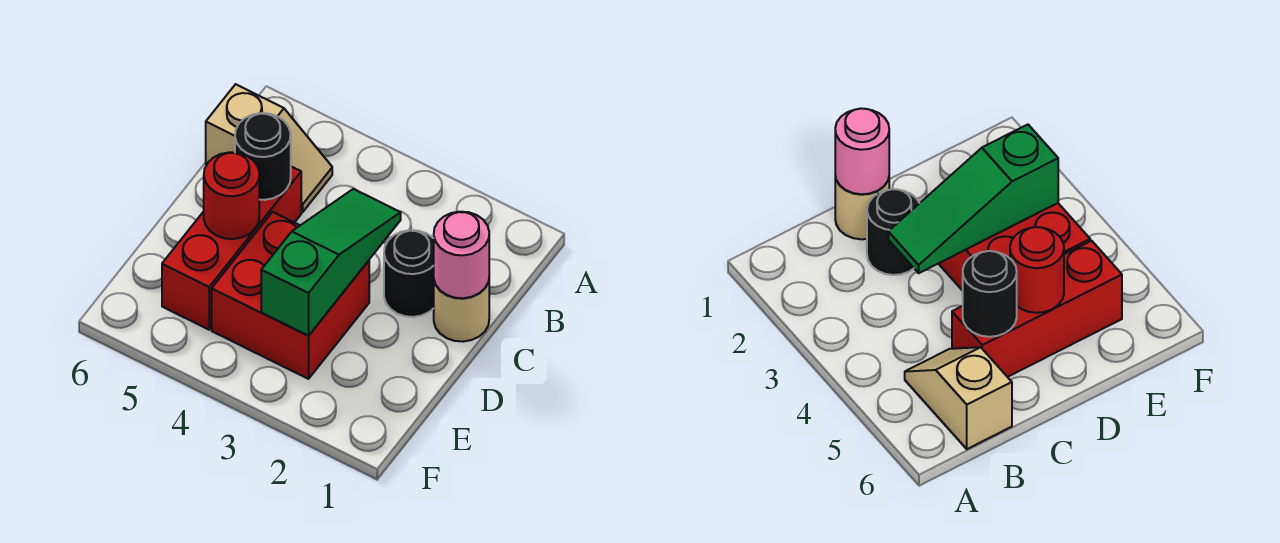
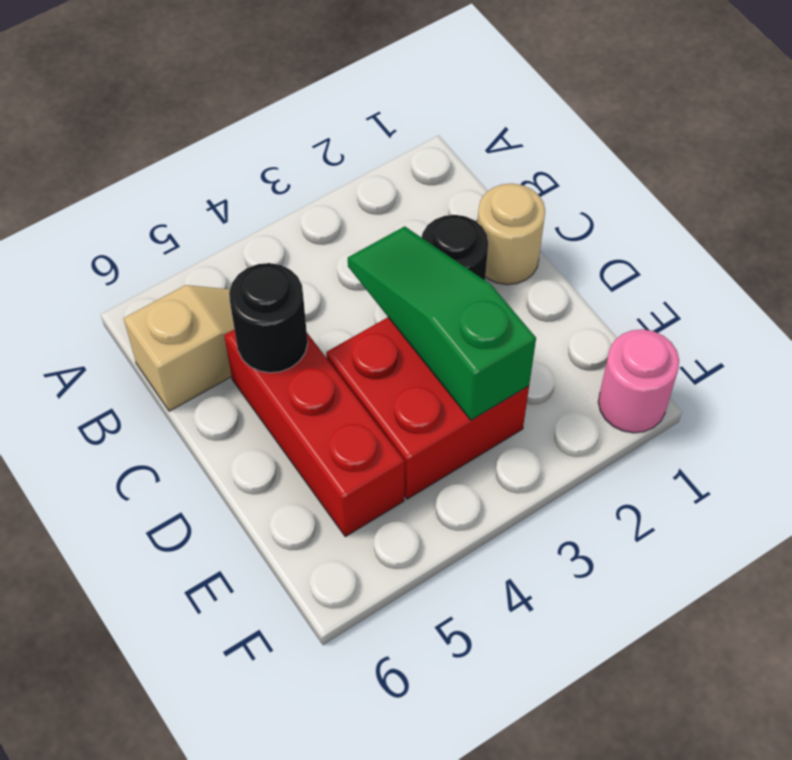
pink 1x1 round brick [434,212,489,298] -> pink 1x1 round brick moved to [598,329,679,433]
red 1x1 round brick [204,152,259,239] -> none

